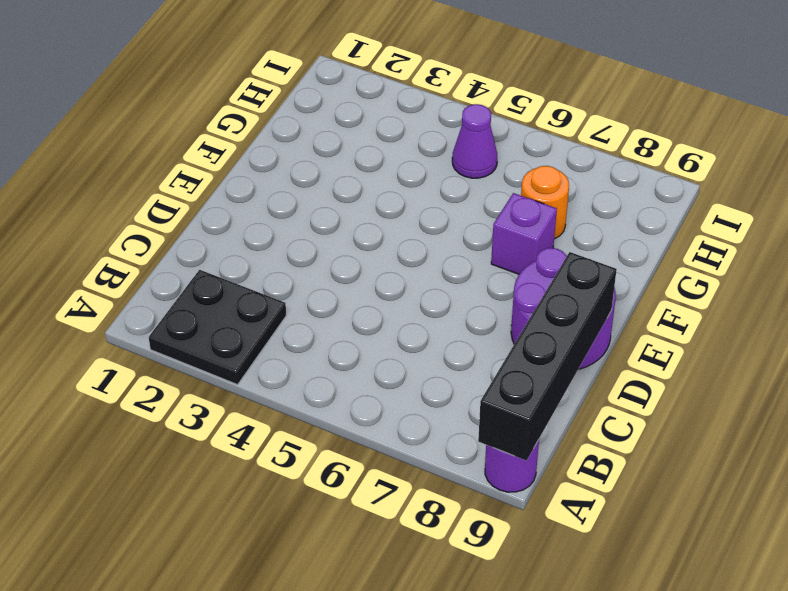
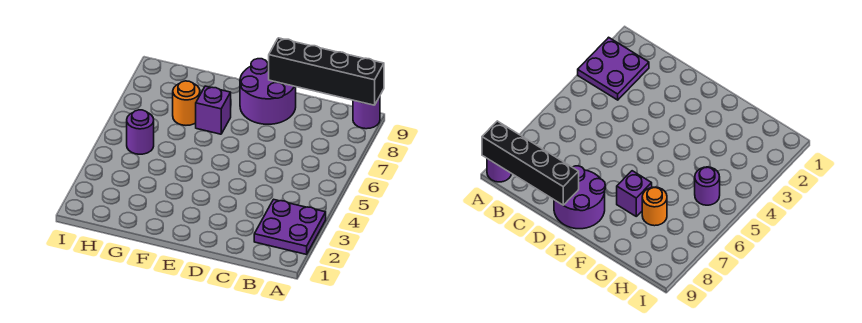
black 2x2 plate [149,270,286,385] -> purple 2x2 plate [254,199,326,254]
purple 1x1 cone [452,104,497,178] -> purple 1x1 round brick [127,110,154,154]

